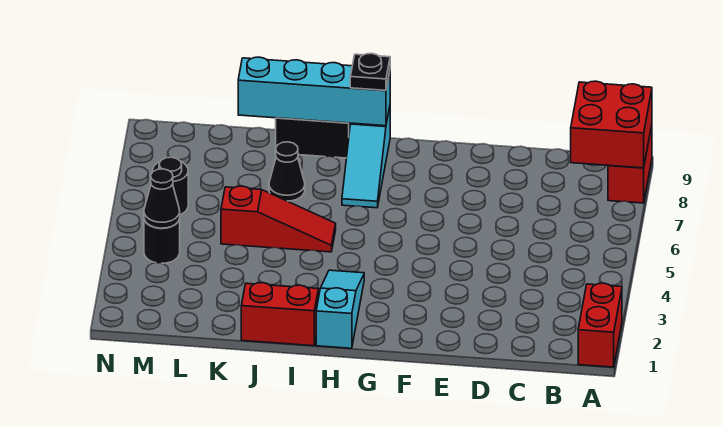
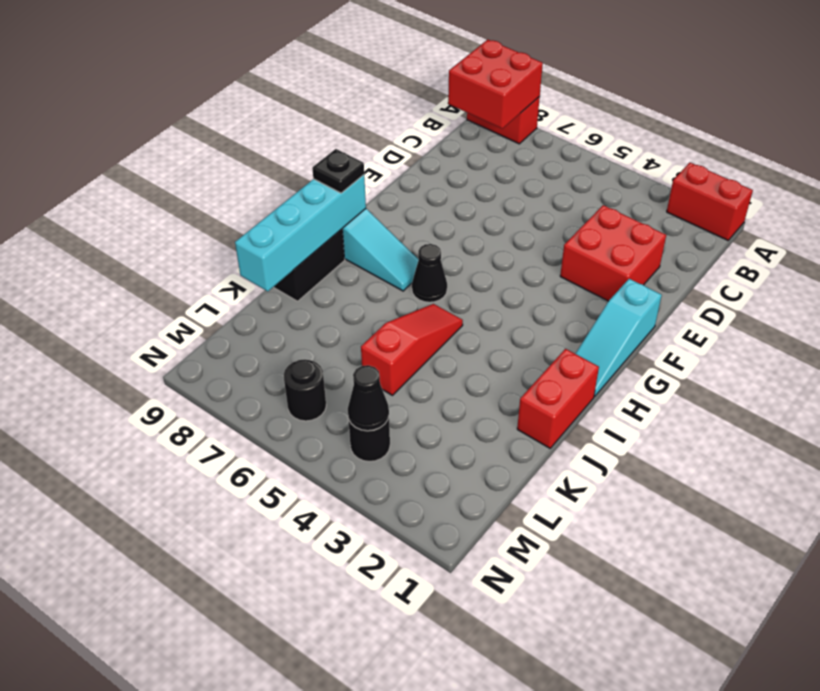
none -> red 2x2 brick [560,205,666,301]
cyan 1x3 slope [316,270,364,348] -> cyan 1x3 slope turned to [575,279,662,397]
black 1x1 cone [269,142,305,201] -> black 1x1 cone moved to [412,244,447,302]

